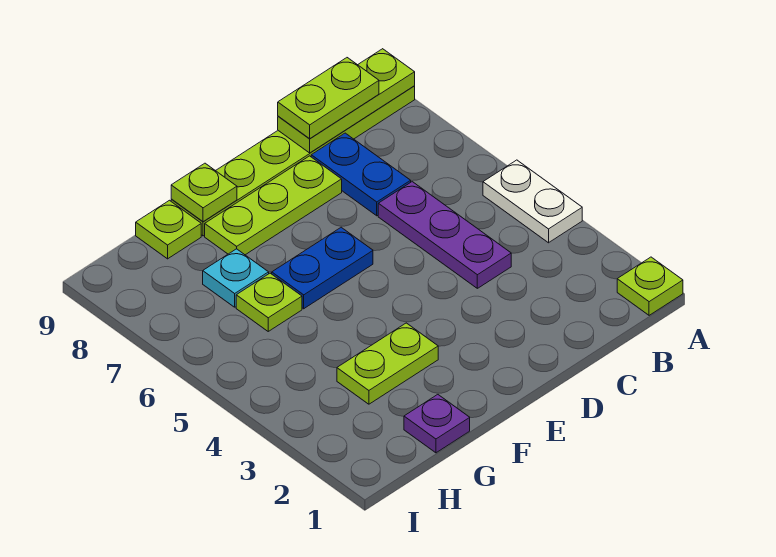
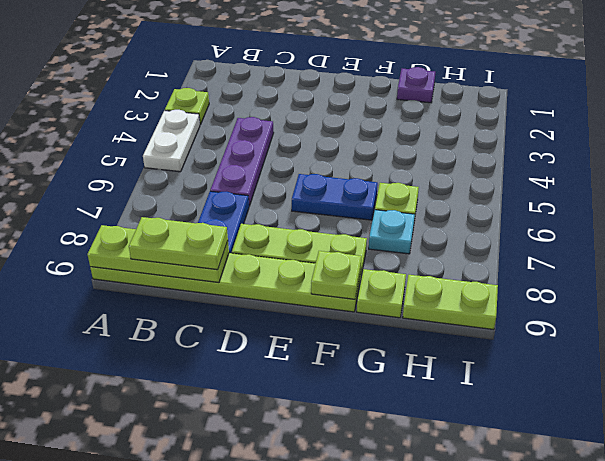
lime 1x1 plate [617,257,683,315] -> lime 1x1 plate moved to [165,88,209,124]
lime 1x2 plate [337,323,438,404] -> lime 1x2 plate moved to [403,275,498,330]

